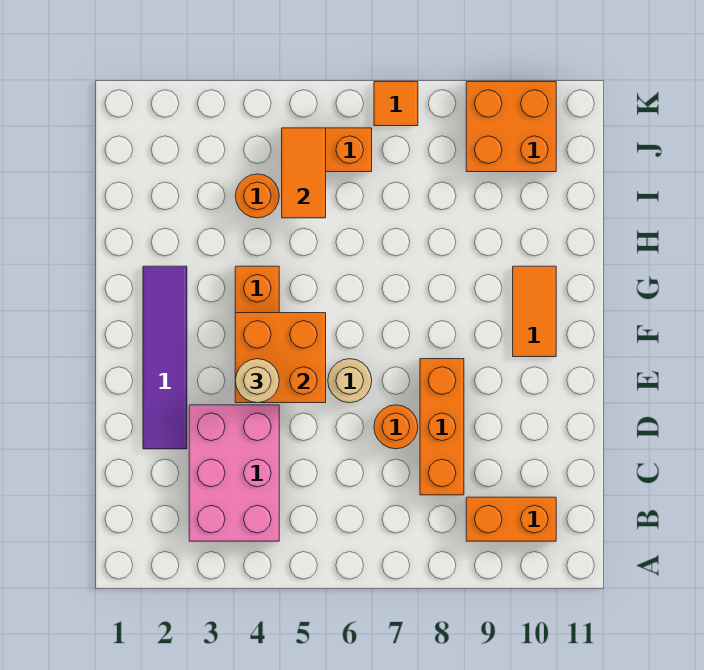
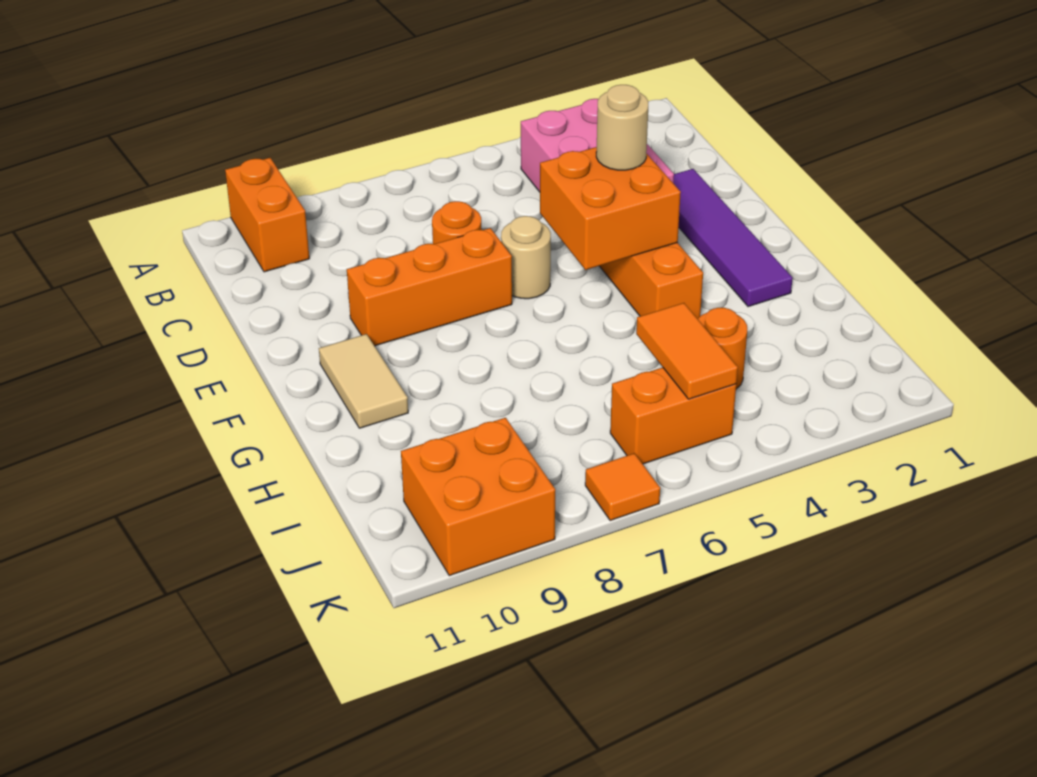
orange 1x2 brick [466,497,556,541] -> orange 1x2 brick turned to [225,158,310,272]
orange 1x3 brick [420,359,464,495] -> orange 1x3 brick turned to [347,228,512,346]
orange 1x2 tile [513,266,556,357] -> tan 1x2 tile [319,334,408,428]

